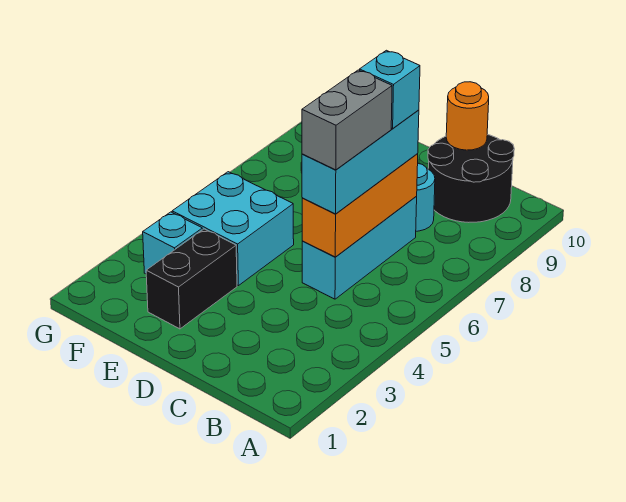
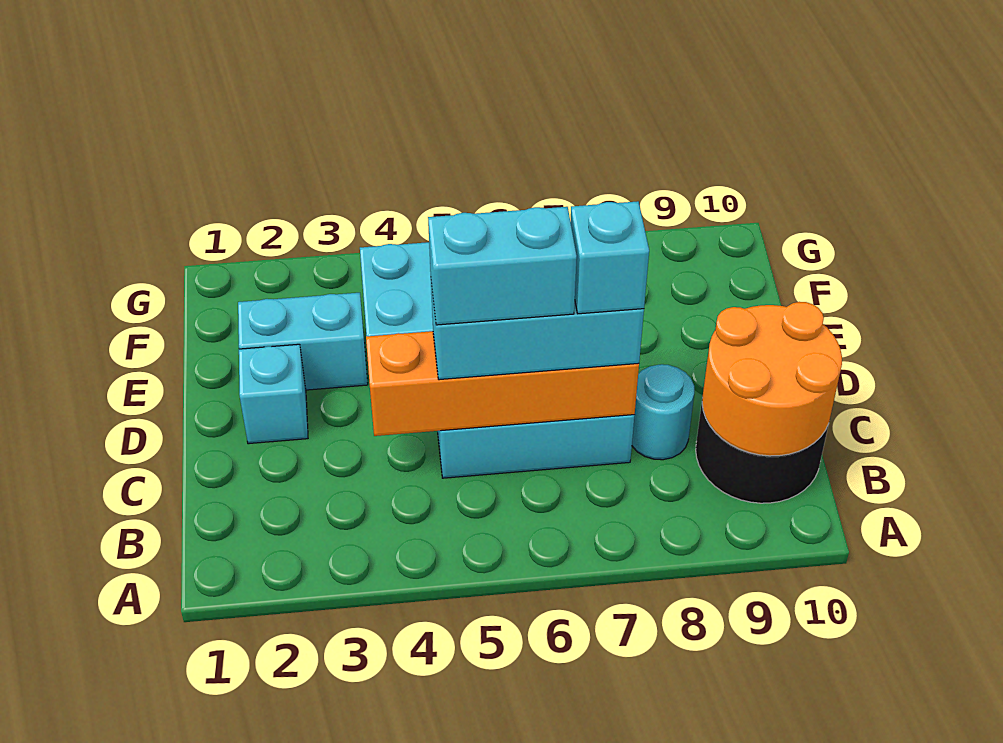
orange 1x3 brick [302,154,418,257] -> orange 1x4 brick [366,331,639,436]
grey 1x2 brick [302,70,392,170] -> cyan 1x2 brick [428,207,577,325]
orange 1x1 round brick [446,82,489,150] -> orange 2x2 round brick [702,302,842,456]
black 1x2 brick [146,229,237,329] -> cyan 1x2 brick [238,293,368,390]
cyan 1x1 brick [143,212,203,274] -> cyan 1x1 brick moved to [239,344,308,444]

